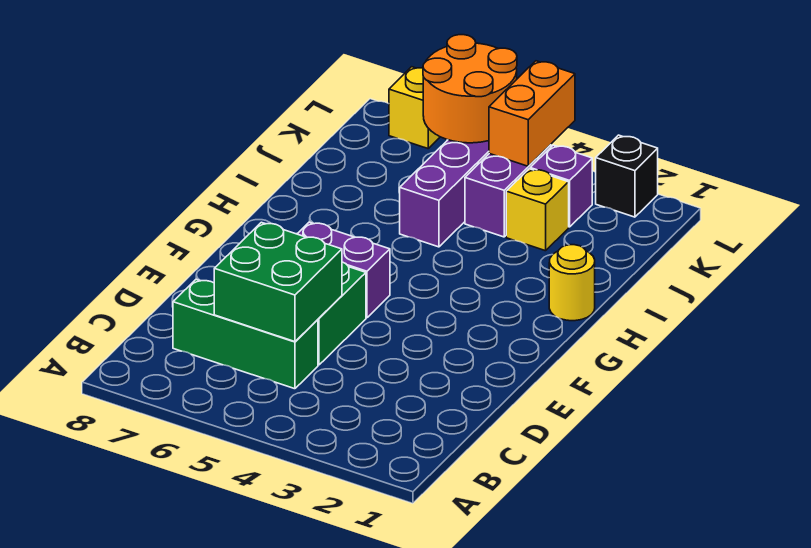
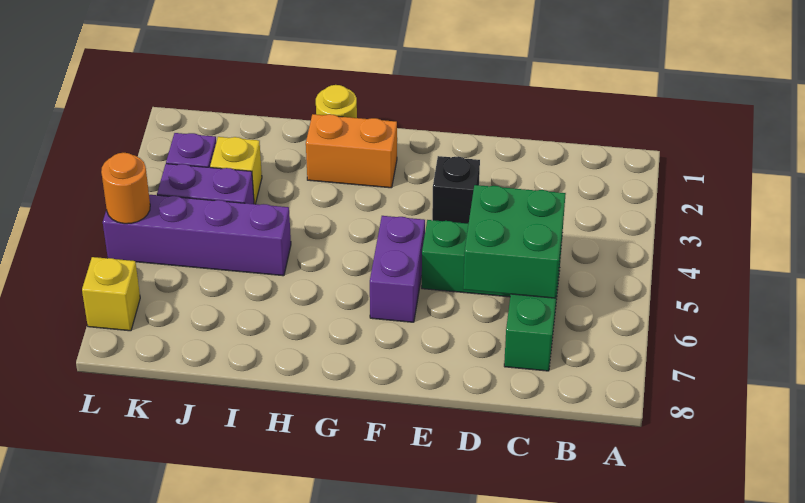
orange 1x2 brick [489,61,575,166] -> orange 1x2 brick moved to [306,114,397,188]
orange 2x2 round brick [423,35,517,143] -> orange 1x1 round brick [101,153,150,224]
black 1x1 brick [596,135,658,217] -> black 1x1 brick moved to [432,156,480,224]

